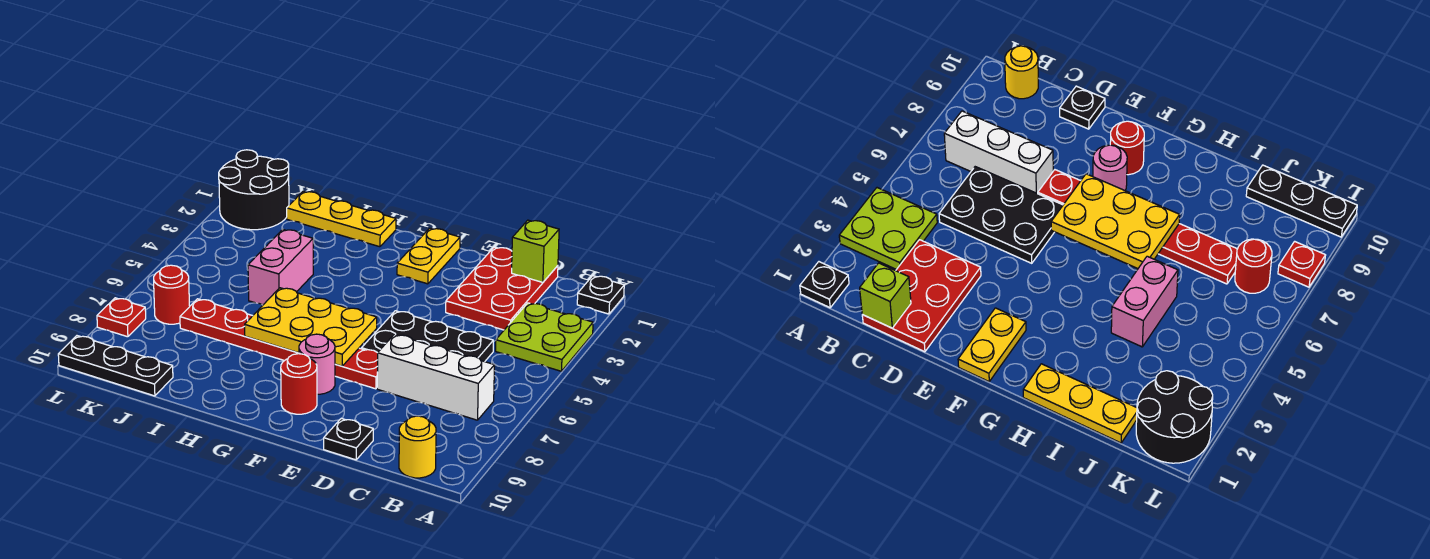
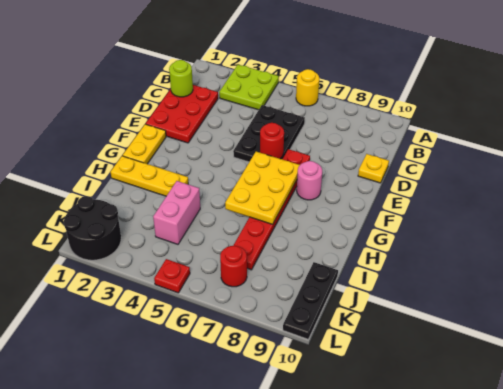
black 1x1 plate [577,276,624,314] -> none
white 1x3 brick [377,334,495,420] -> none
yellow 1x1 round brick [399,416,436,478] -> yellow 1x1 round brick moved to [296,69,319,106]
red 2x3 plate [446,247,558,330] -> red 2x3 plate turned to [146,85,218,143]
lime 1x1 brick [512,220,559,282] -> lime 1x1 round brick [169,60,193,97]
black 1x1 plate [324,418,373,460] -> yellow 1x1 plate [358,154,389,183]
yellow 1x2 plate [397,228,460,284] -> yellow 1x2 plate turned to [123,124,166,164]
red 1x1 round brick [281,354,317,414] -> red 1x1 round brick moved to [260,123,284,159]
yellow 1x3 plate [287,192,396,247] -> yellow 1x3 plate turned to [111,156,188,196]
pink 1x2 brick [248,229,313,305] -> pink 1x2 brick turned to [153,181,200,244]
red 1x1 plate [97,298,146,337] -> red 1x1 plate moved to [154,259,190,293]

